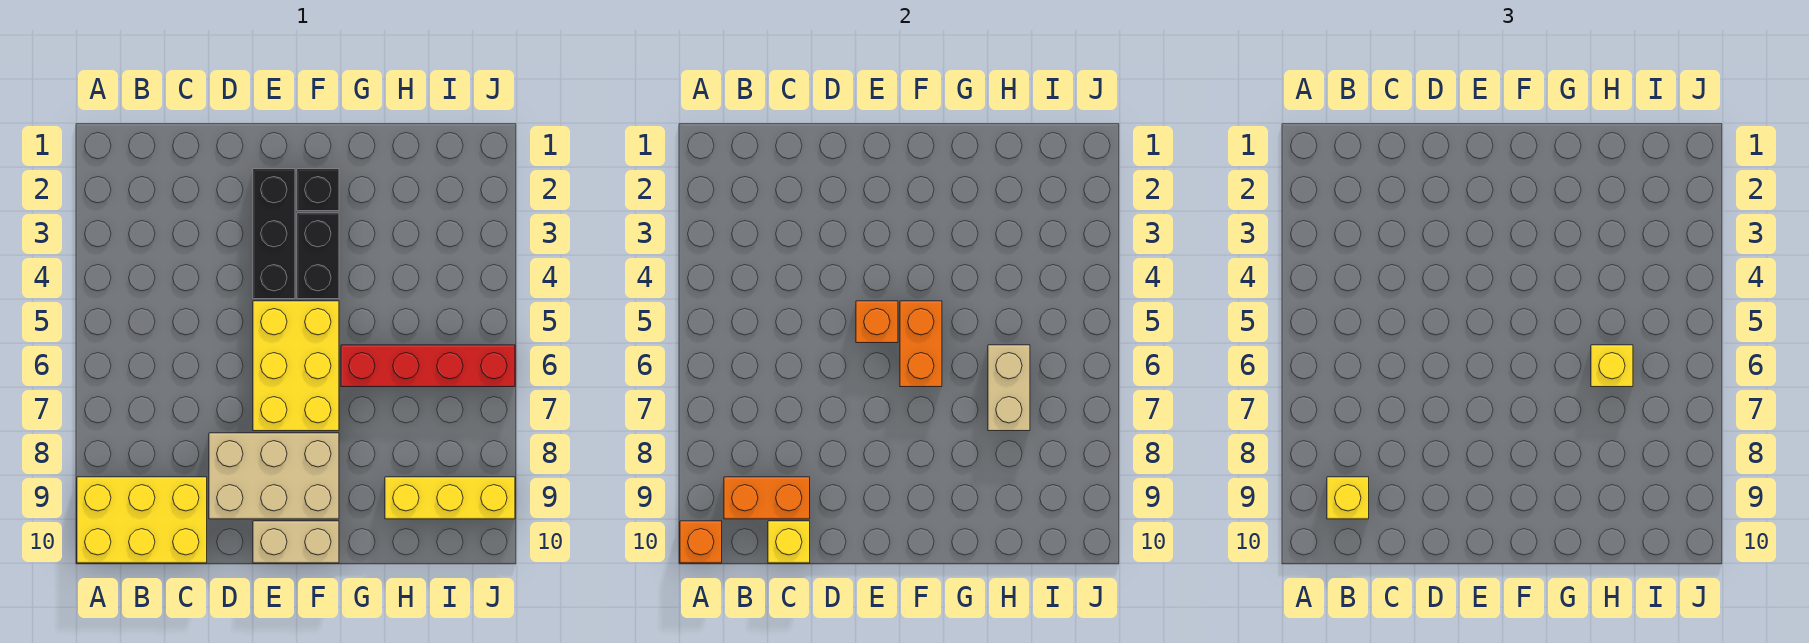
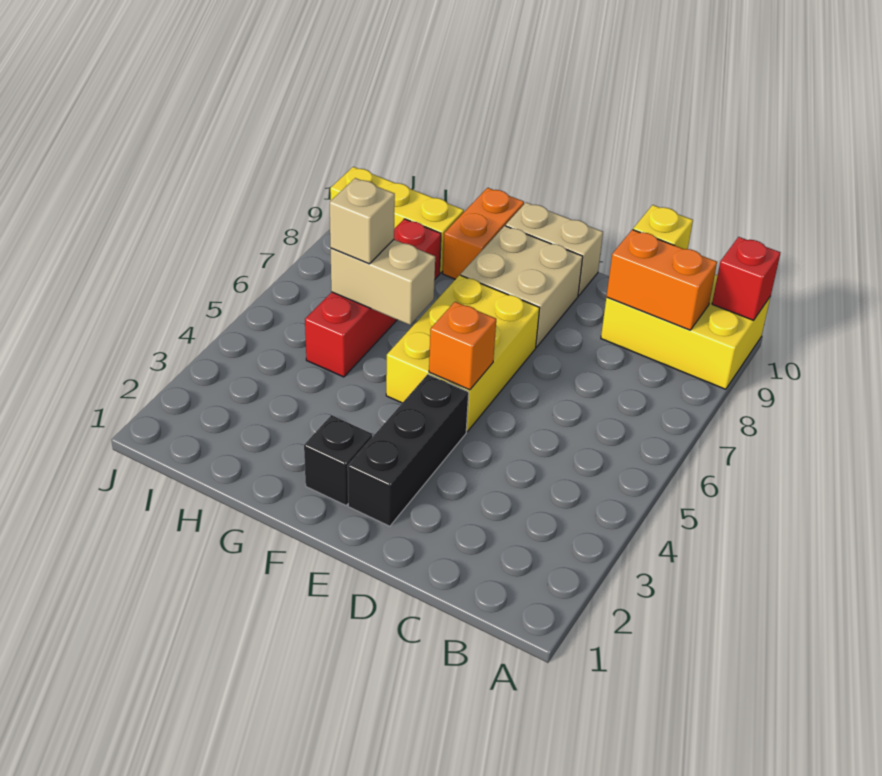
orange 1x1 brick [680,521,722,563] -> red 1x1 brick [712,237,780,320]
yellow 1x1 brick [1327,477,1369,519] -> none
tan 2x3 brick [209,433,339,519] -> tan 2x2 brick [461,226,583,347]
black 1x2 brick [297,213,339,299] -> none
orange 1x2 brick [900,301,942,387] -> orange 1x2 brick moved to [442,188,524,279]
red 1x4 brick [341,345,515,387] -> red 1x4 brick turned to [305,219,441,377]
tan 1x2 brick [988,345,1030,431] -> tan 1x2 brick turned to [330,240,435,325]
yellow 1x1 brick [1591,345,1633,387] -> tan 1x1 brick [330,178,395,264]

